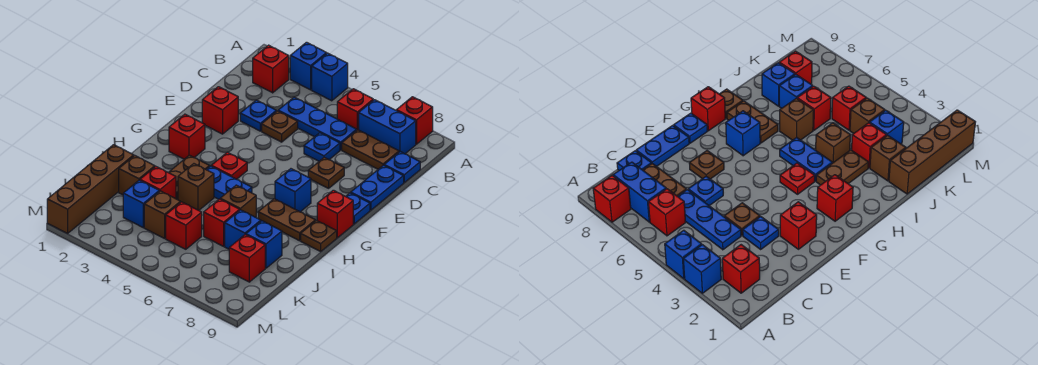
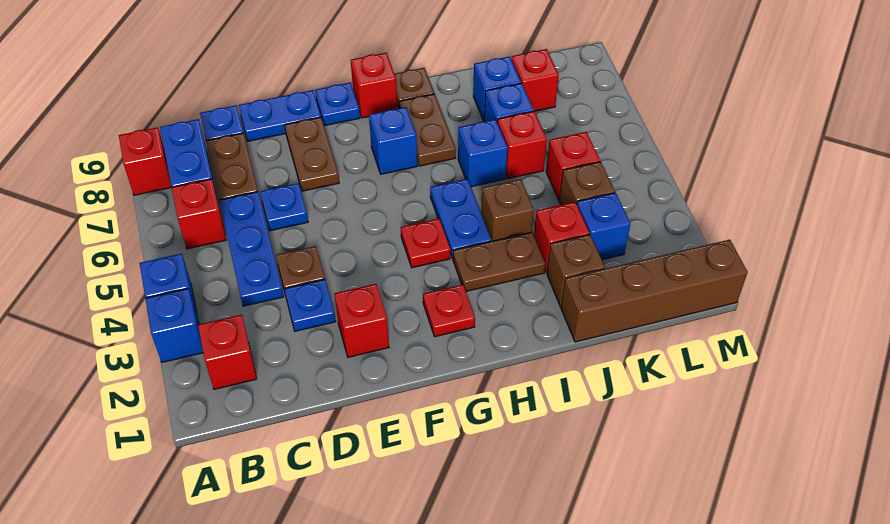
brown 1x1 plate [308,157,344,188] -> brown 1x2 plate [285,117,339,191]
red 1x1 brick [169,114,205,159] -> red 1x1 plate [423,284,475,337]
brown 1x1 brick [220,185,256,217] -> blue 1x1 brick [458,119,507,187]

